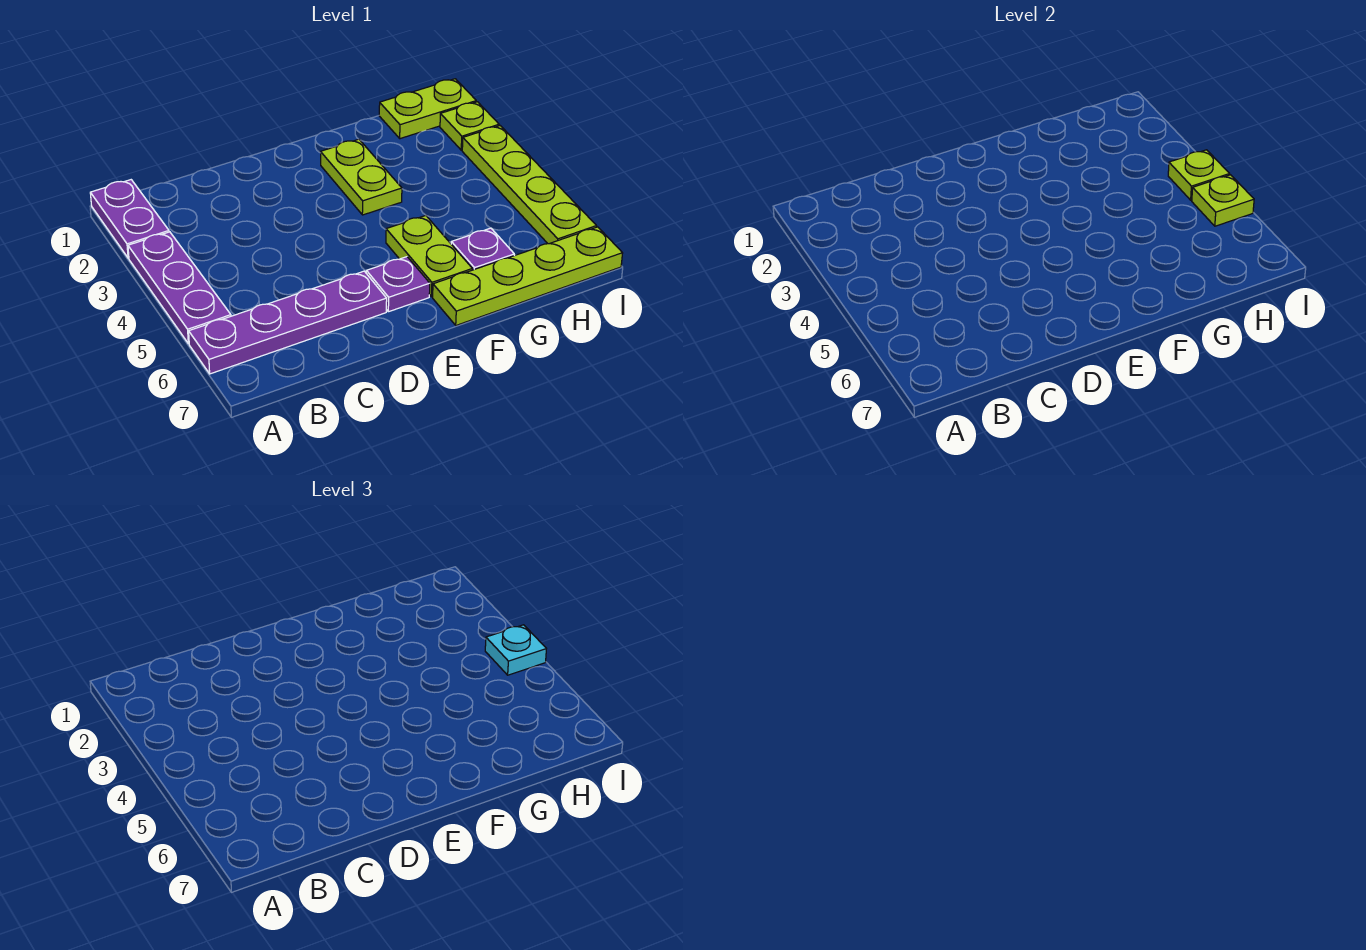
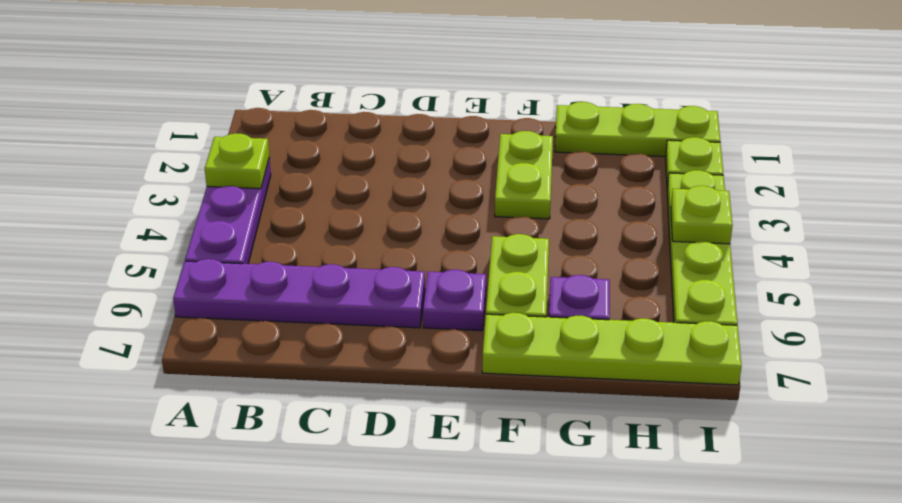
purple 1x2 plate [90,180,169,258] -> none
lime 1x2 plate [379,79,476,139] -> lime 1x3 plate [555,102,720,156]
cyan 1x1 plate [485,625,546,675] -> none
lime 1x1 plate [1192,175,1254,226] -> lime 1x1 plate moved to [205,133,269,189]

